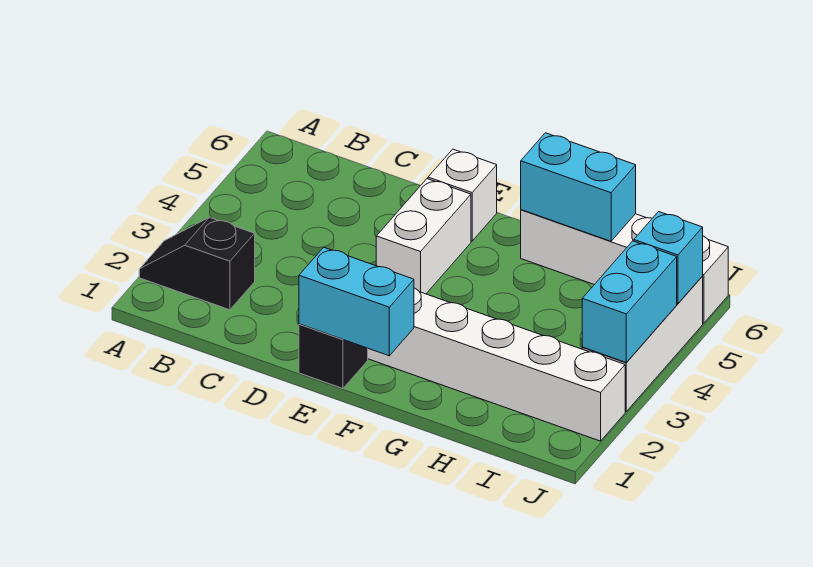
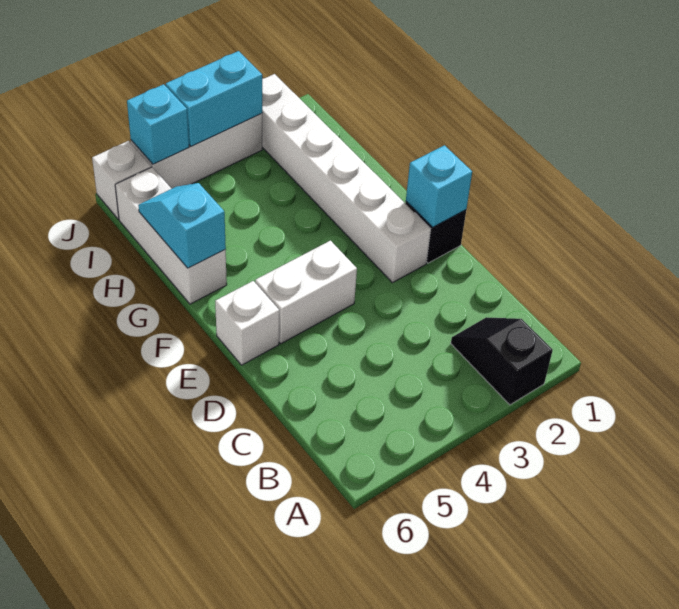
black 1x2 slope [139,217,255,310] -> black 1x2 slope turned to [451,317,553,405]
cyan 1x2 brick [299,247,414,356] -> cyan 1x1 brick [406,145,472,227]
cyan 1x2 brick [521,133,636,241] -> cyan 1x2 slope [138,183,226,268]

